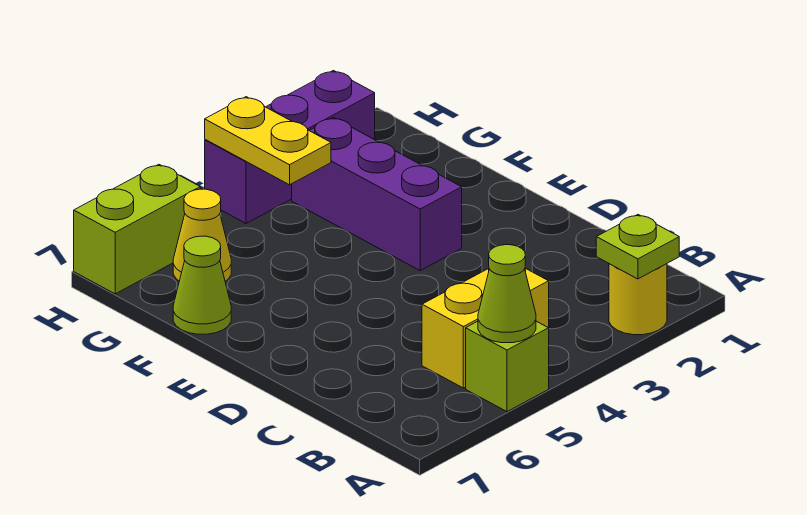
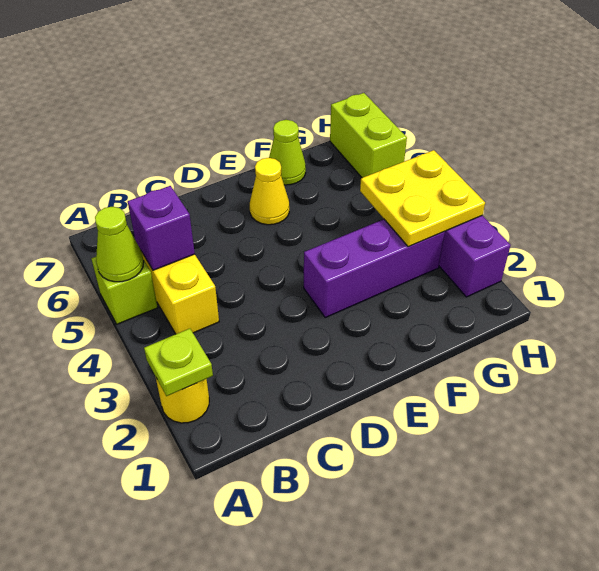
none -> purple 1x1 brick [128,186,195,270]
yellow 1x2 plate [205,97,331,185] -> yellow 2x2 plate [360,150,485,247]
yellow 1x1 cone [173,189,231,281] -> yellow 1x1 cone moved to [250,158,289,225]

